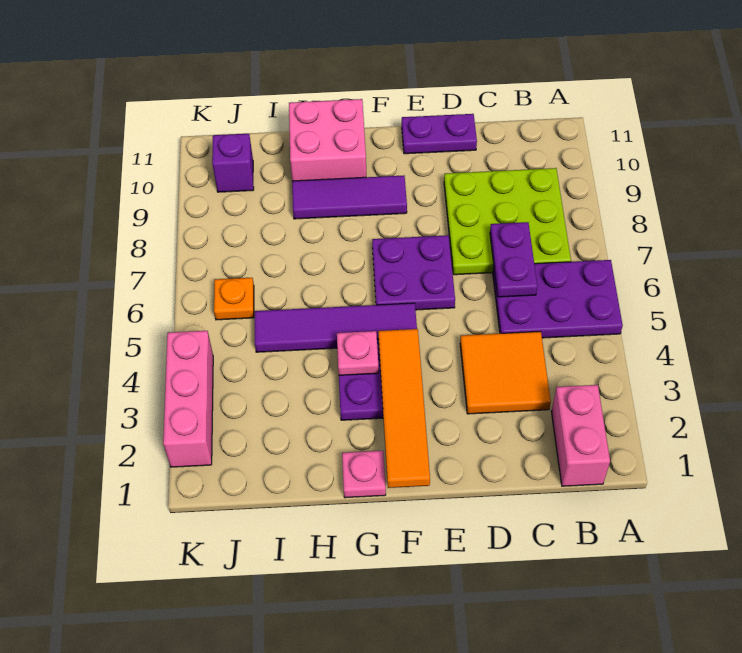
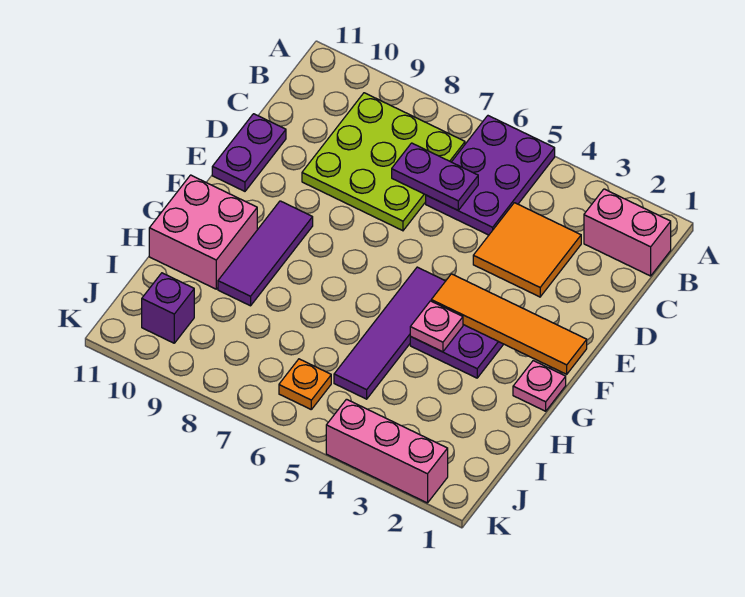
purple 2x2 plate [372,235,455,310] -> none

